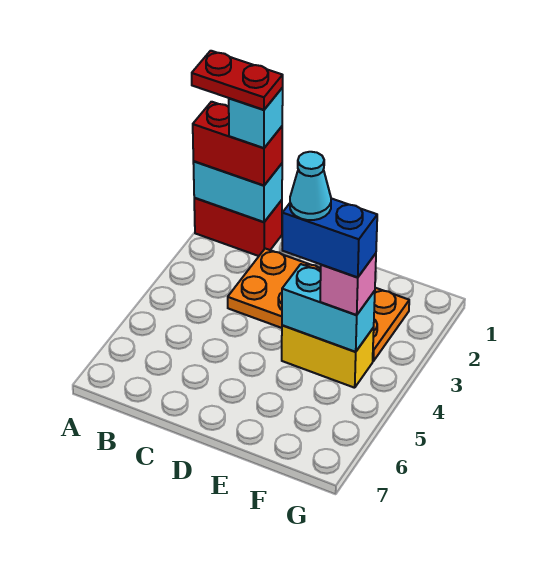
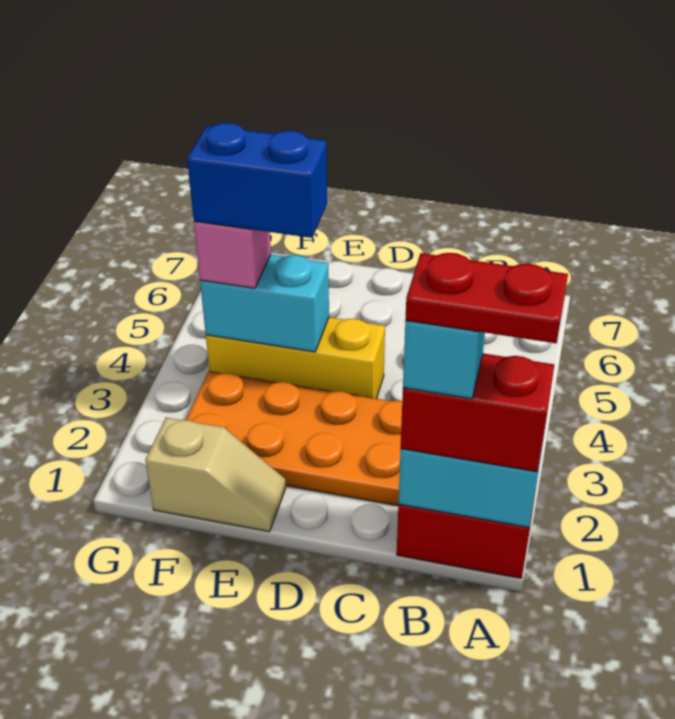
none -> tan 1x2 slope [145,417,286,532]
yellow 1x2 brick [282,325,374,388] -> yellow 1x3 brick [206,317,385,399]
cyan 1x1 cone [290,152,331,220] -> none

